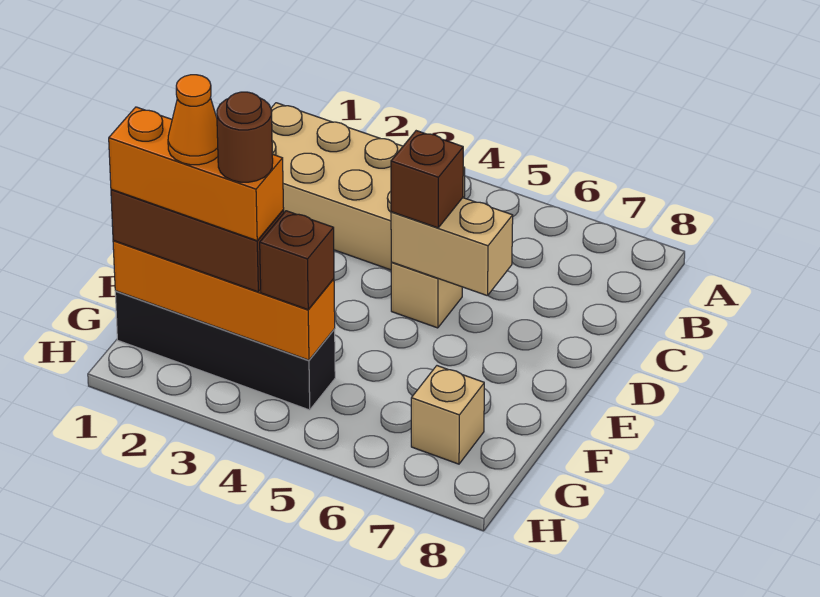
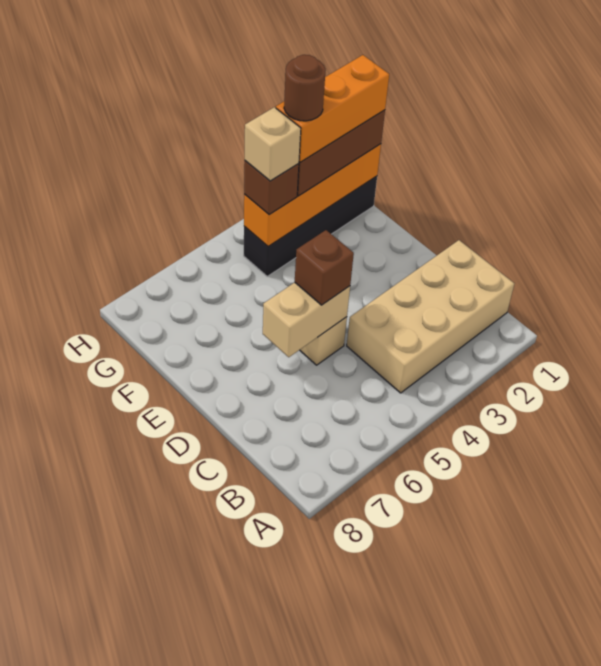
orange 1x1 cone [168,75,218,165] -> none
tan 1x1 brick [411,366,484,464] -> tan 1x1 brick moved to [245,107,301,181]

